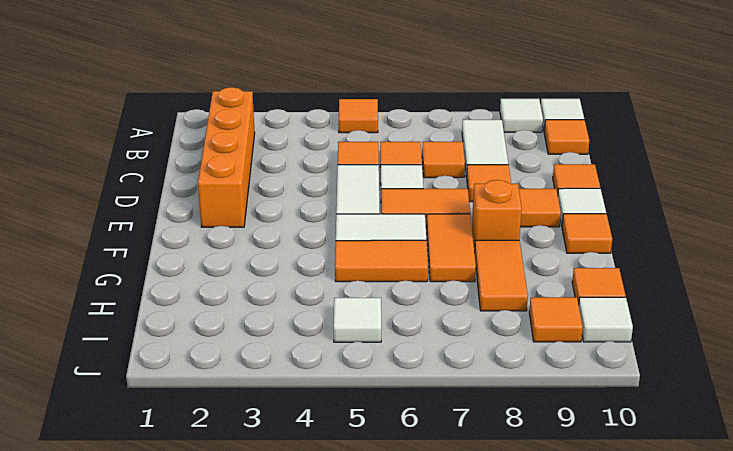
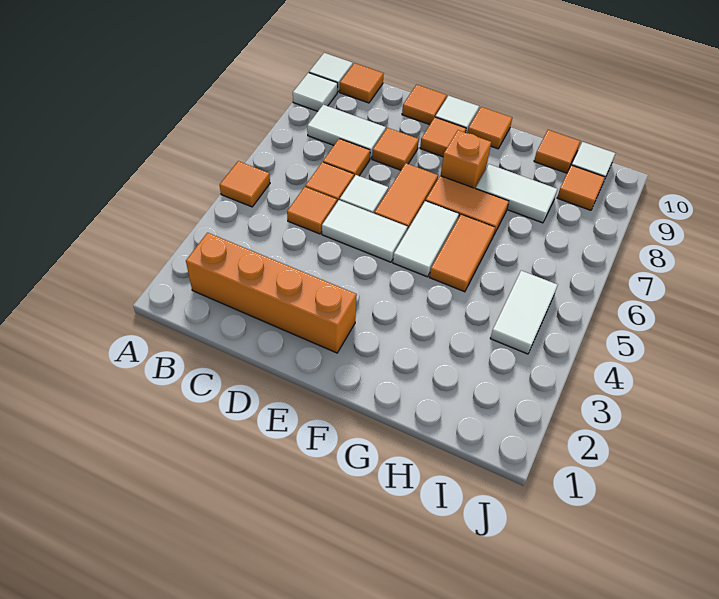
orange 1x2 tile [475,240,528,311] -> white 1x2 tile [475,164,557,223]
white 1x1 tile [334,298,381,342] -> white 1x2 tile [490,271,558,354]

